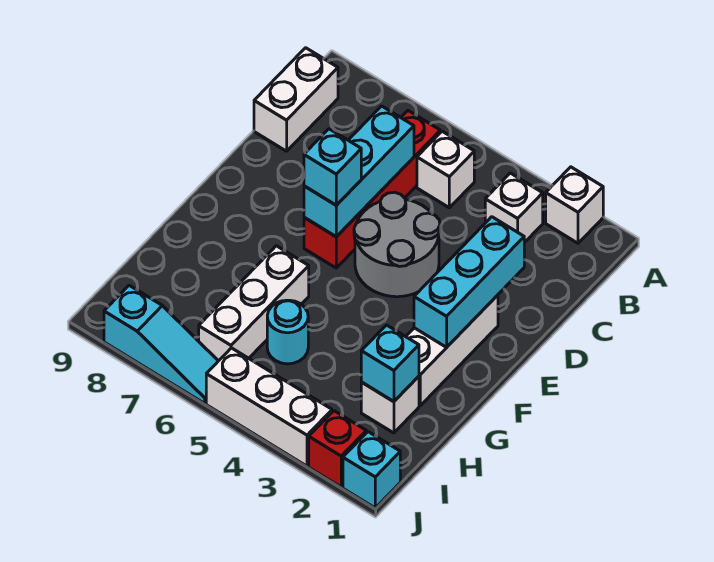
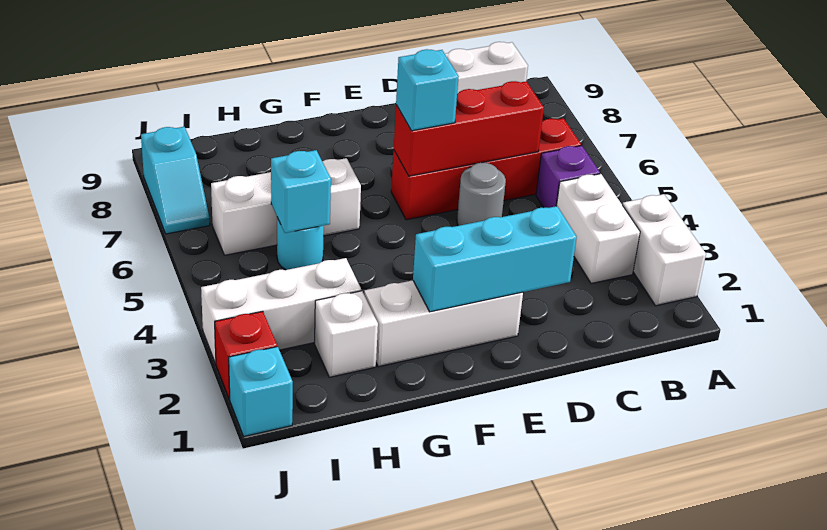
white 1x1 brick [546,167,603,243] -> white 1x2 brick [623,194,706,306]
white 1x1 brick [485,173,543,243] -> white 1x2 brick [557,174,640,284]
white 1x1 brick [417,131,474,208] -> purple 1x1 brick [536,146,600,208]
cyan 1x3 brick [304,106,414,237] -> red 1x3 brick [394,81,544,176]
grey 2x2 round brick [354,192,440,297] -> grey 1x1 round brick [457,163,506,226]
cyan 1x1 brick [361,325,419,402] -> cyan 1x1 brick moved to [271,150,331,233]
white 1x3 brick [206,348,332,466] -> white 1x3 brick turned to [201,258,361,363]
cyan 1x3 slope [104,285,218,403] -> cyan 1x2 slope [141,127,210,234]

